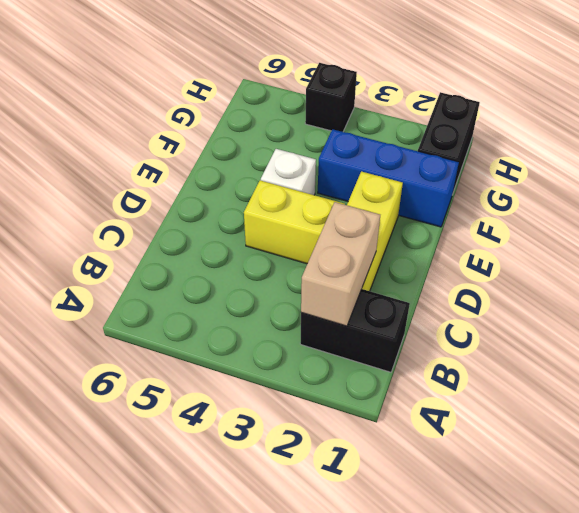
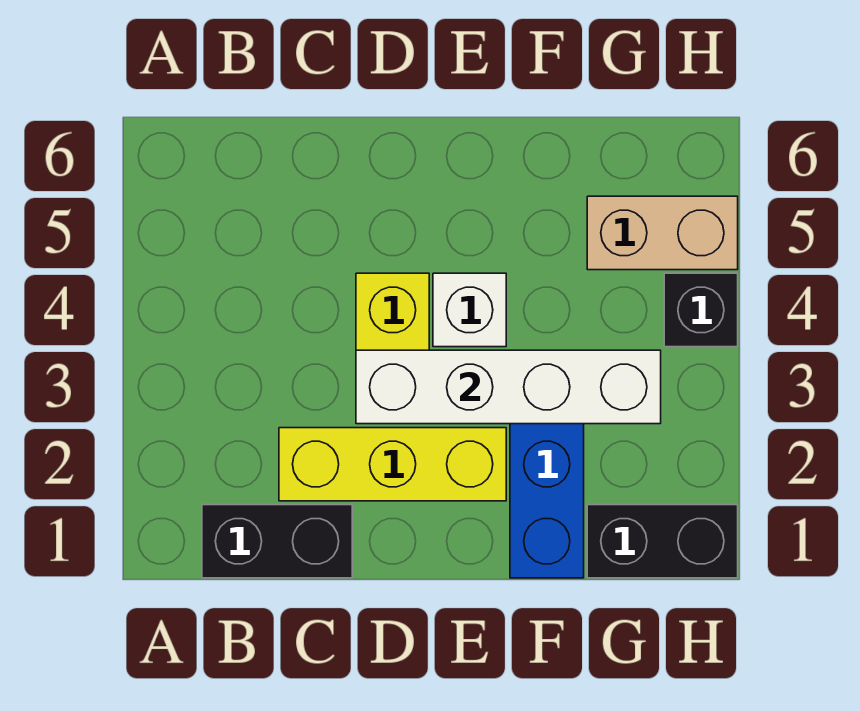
black 1x2 brick [300,289,410,372] -> black 1x2 brick turned to [202,505,352,578]
tan 1x2 brick [301,202,380,326] -> tan 1x2 brick moved to [587,196,738,270]
none -> white 1x4 brick [356,350,661,424]

